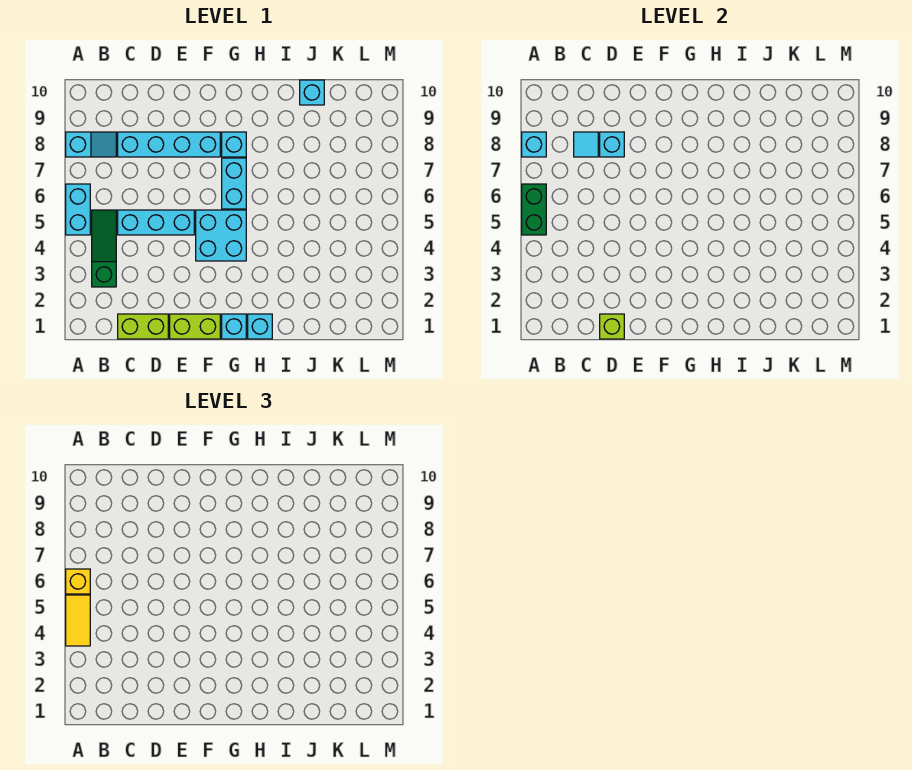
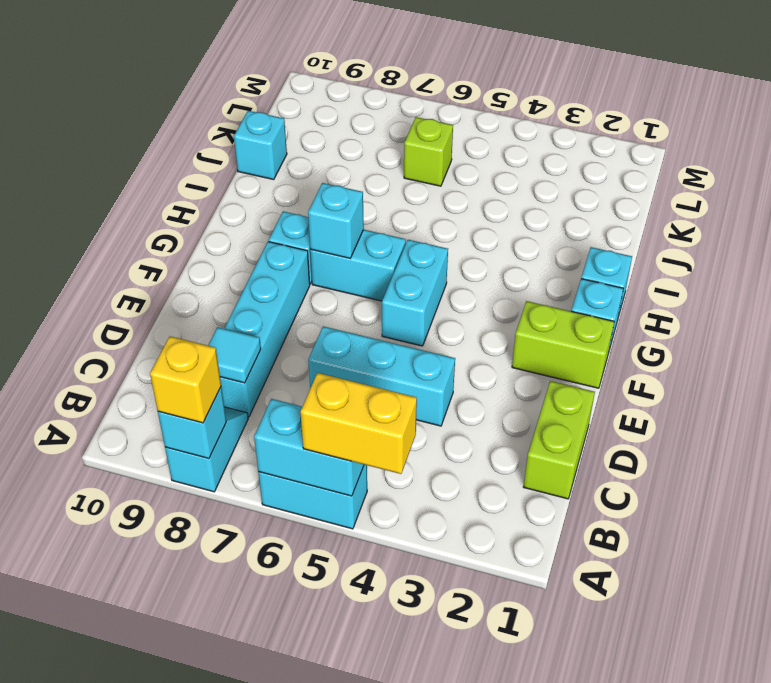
yellow 1x2 tile [66,595,90,646] -> yellow 1x2 brick [300,373,417,474]
green 1x2 brick [522,184,546,235] -> cyan 1x2 brick [254,399,364,496]
yellow 1x1 brick [66,569,90,594] -> yellow 1x1 brick moved to [150,336,221,423]
green 1x3 slope [92,210,116,287] -> none
cyan 1x3 brick [118,210,194,235] -> cyan 1x3 brick turned to [308,326,455,426]
lime 1x1 brick [600,314,624,339] -> lime 1x1 brick moved to [404,117,453,186]
cyan 1x1 brick [600,132,624,157] -> cyan 1x1 brick moved to [308,183,364,258]
lime 1x2 brick [170,314,220,339] -> lime 1x2 brick turned to [512,301,614,388]
cyan 2x2 brick [196,210,246,261] -> cyan 1x2 brick [382,240,448,346]

